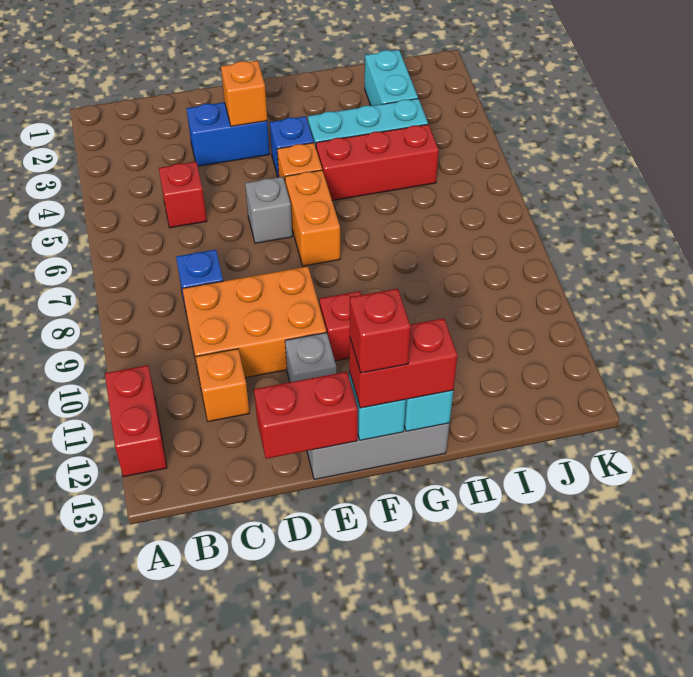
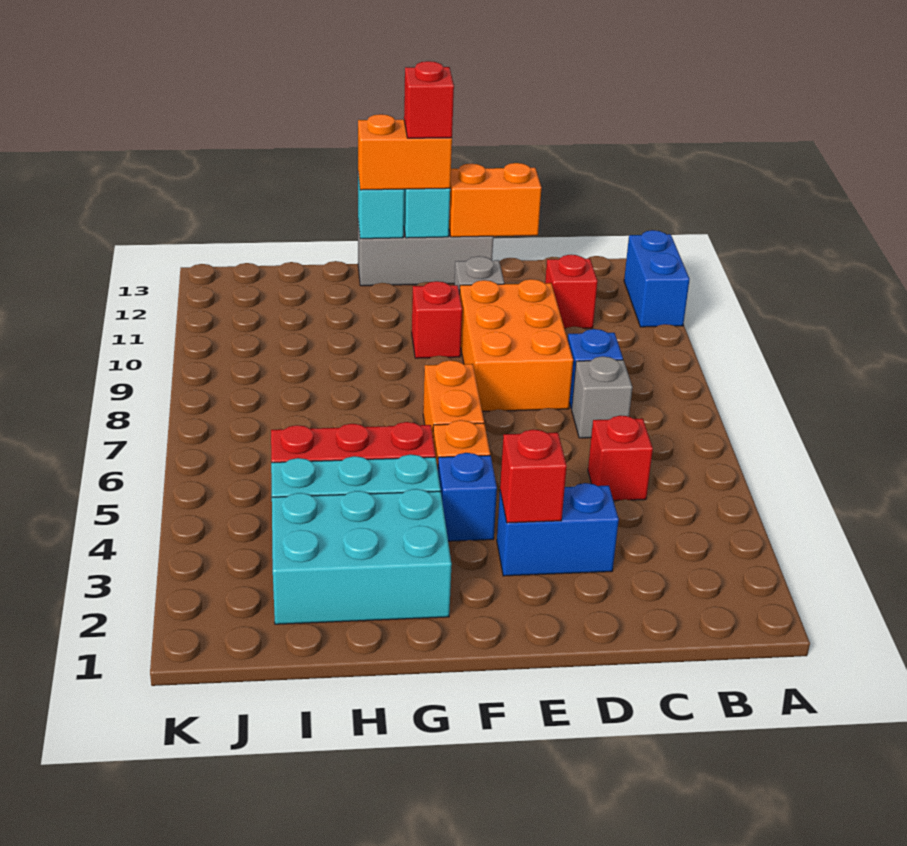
red 1x2 brick [105,365,167,477] -> blue 1x2 brick [624,230,690,327]
orange 2x3 brick [182,266,326,381] -> orange 2x3 brick turned to [460,279,573,411]
orange 1x1 brick [196,349,249,422] -> red 1x1 brick [545,255,598,329]
red 1x2 brick [254,372,358,459] -> orange 1x2 brick [449,163,541,237]
orange 1x1 brick [221,61,267,126] -> red 1x1 brick [500,429,567,523]
grey 1x1 brick [245,177,292,243] -> grey 1x1 brick moved to [572,356,632,438]
red 1x2 brick [349,318,457,408] -> orange 1x2 brick [358,114,452,190]
cyan 1x2 brick [365,50,418,106] -> cyan 2x3 brick [272,489,452,624]

